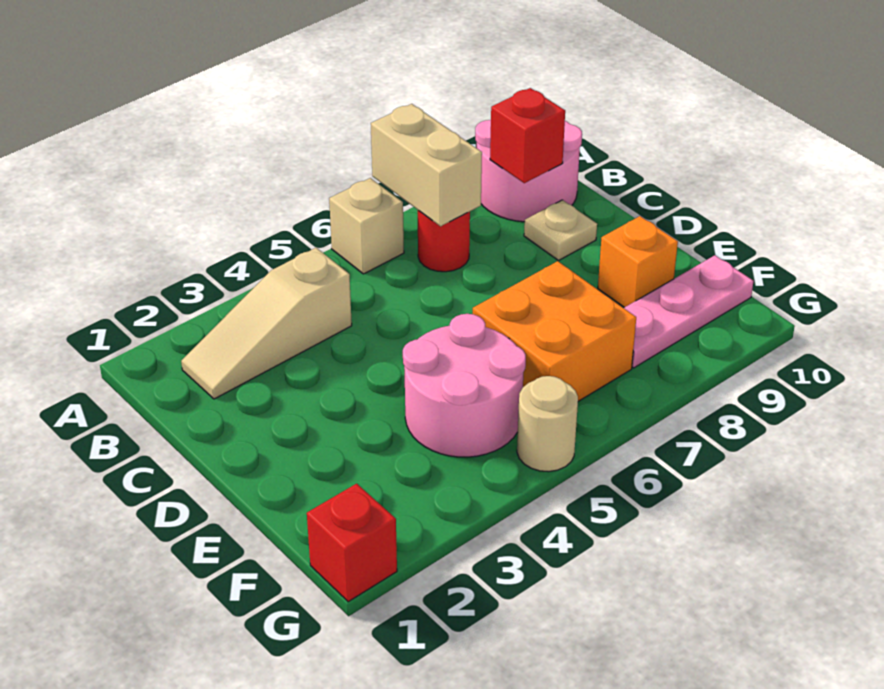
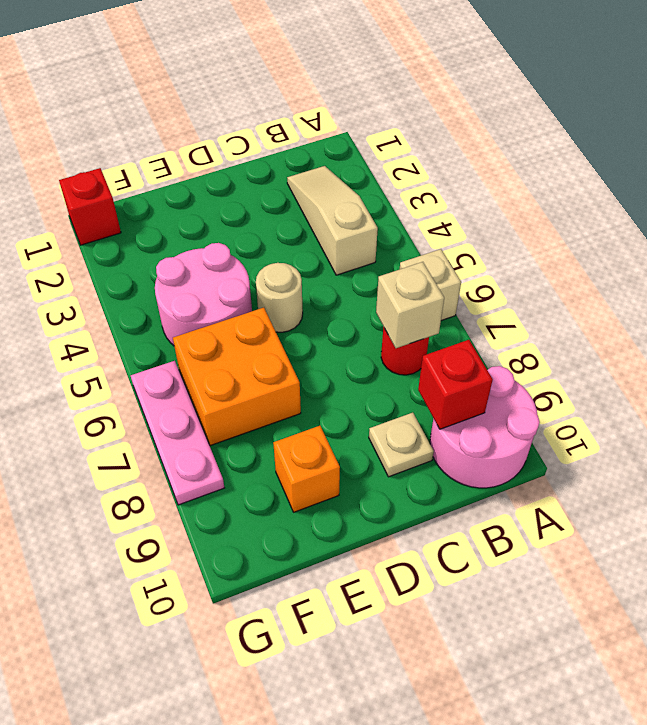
tan 1x2 brick [371,104,482,226] -> tan 1x1 brick [376,262,444,348]
pink 1x3 plate [624,255,754,368] -> pink 1x3 plate moved to [131,361,224,505]
tan 1x1 round brick [517,376,578,472] -> tan 1x1 round brick moved to [256,263,303,332]

